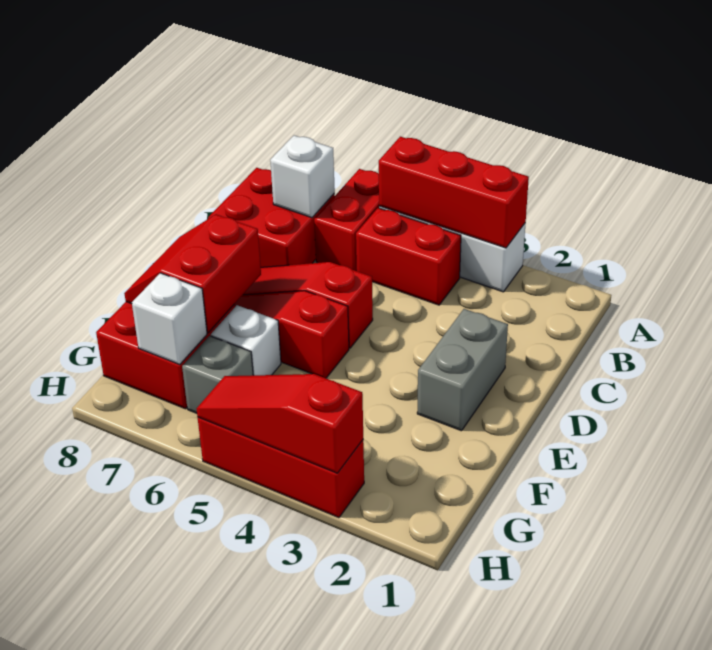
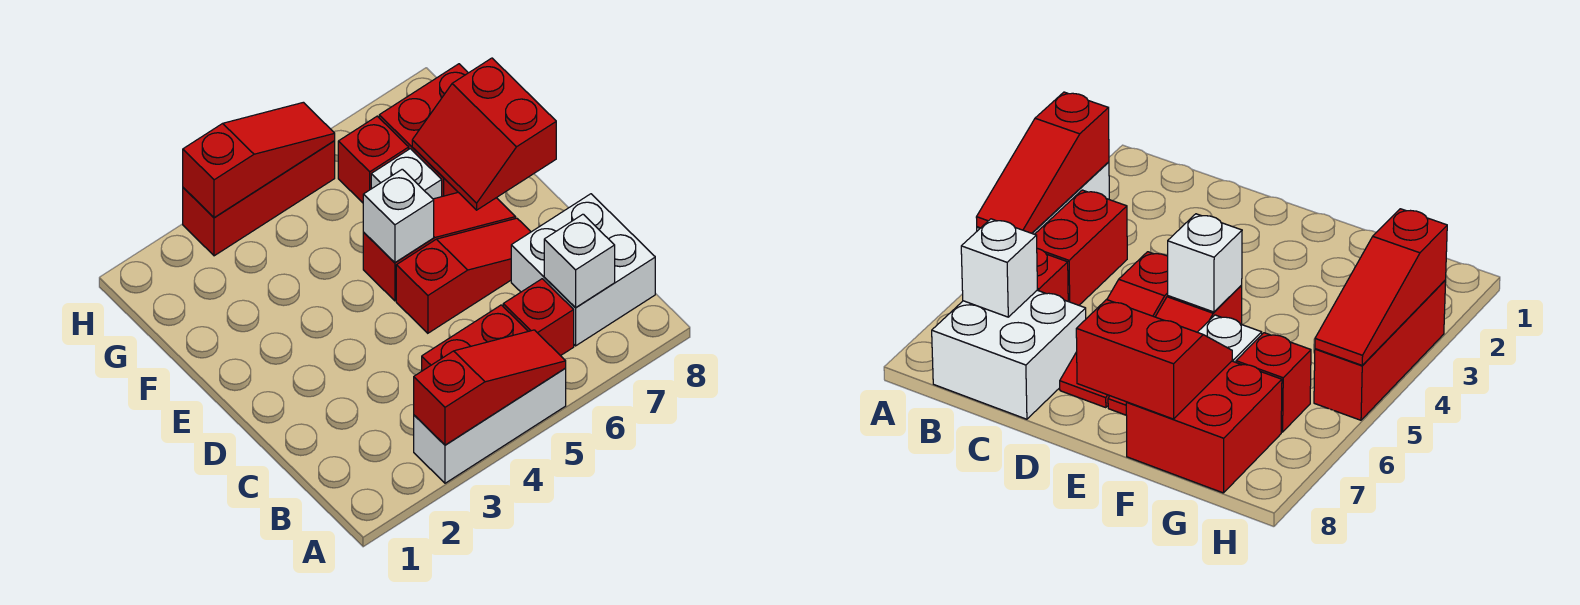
red 1x3 brick [379,137,529,248] -> red 1x3 slope [414,330,566,445]
red 1x2 brick [314,169,379,271] -> red 1x1 brick [503,279,574,356]
red 2x2 brick [208,168,335,267] -> white 2x2 brick [511,194,655,346]
grey 1x2 brick [417,309,508,431] -> none
red 2x2 slope [124,214,261,333] -> red 2x2 slope turned to [412,58,556,210]
grey 1x1 brick [182,336,253,413] -> red 1x1 brick [338,116,409,203]
white 1x1 brick [132,273,207,364] -> white 1x1 brick moved to [363,169,434,263]

